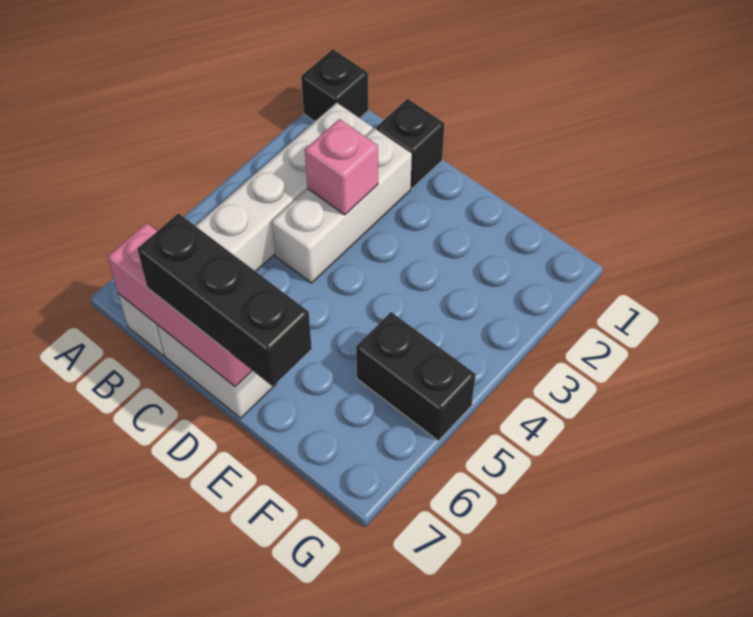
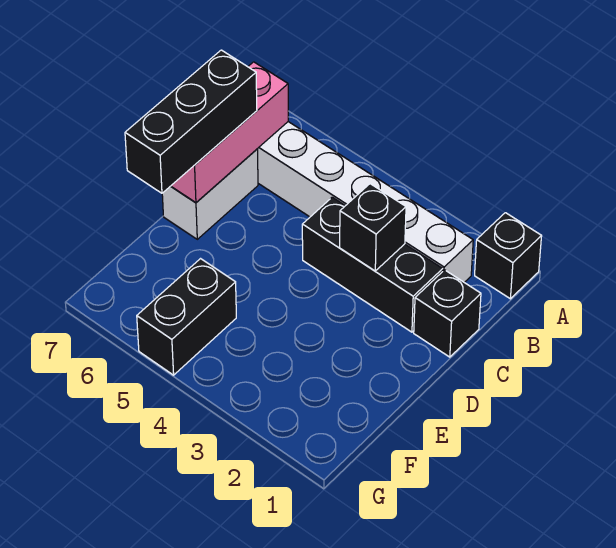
white 1x3 brick [272,128,412,283] -> black 1x3 brick [302,197,443,332]
pink 1x1 brick [305,119,378,215] -> black 1x1 brick [340,184,406,271]

